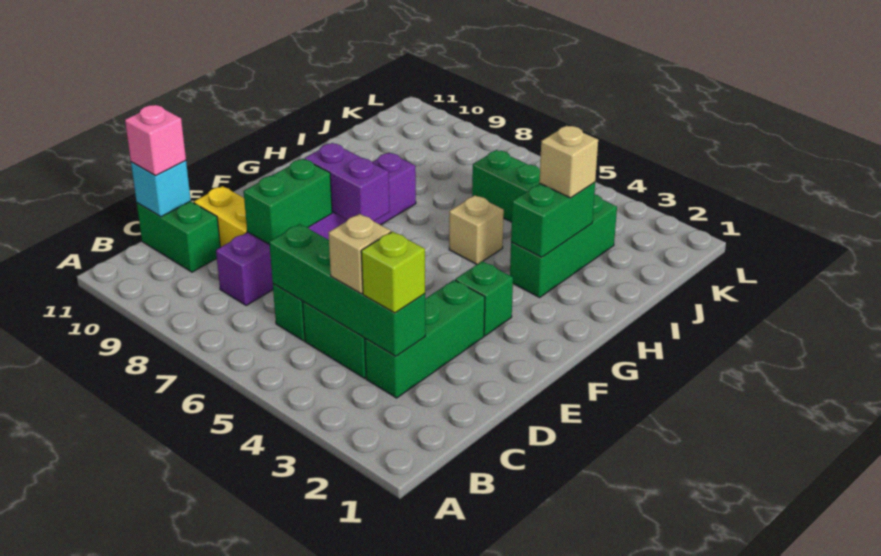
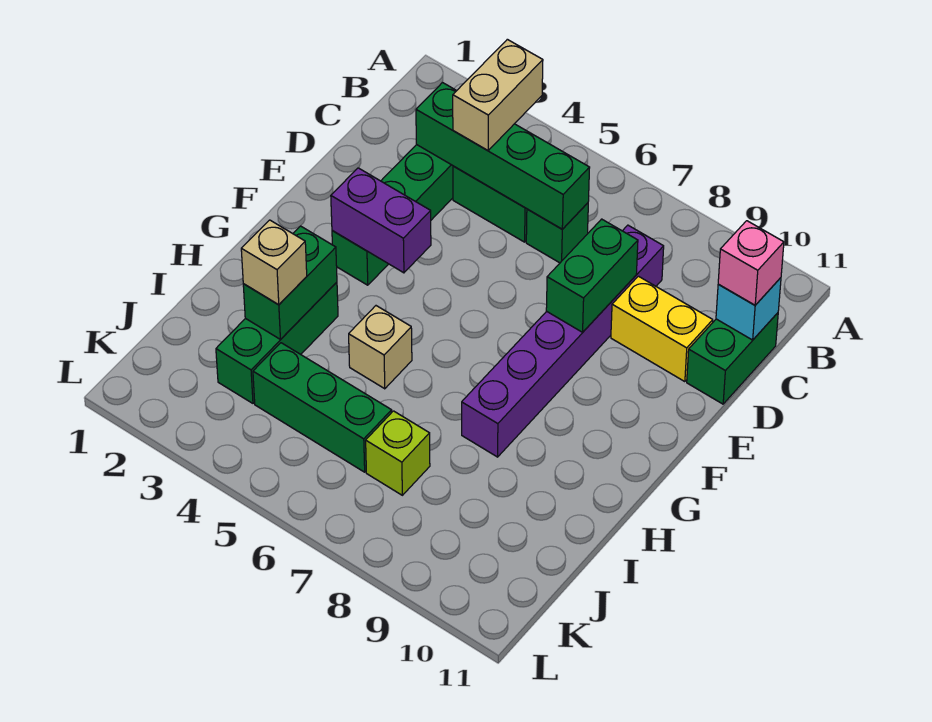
lime 1x1 brick [361,232,425,313] -> lime 1x1 brick moved to [366,411,430,495]
tan 1x1 brick [328,214,391,294] -> tan 1x2 brick [453,39,543,151]
green 1x2 brick [137,201,220,272] -> green 1x2 brick turned to [687,313,778,404]
purple 1x2 brick [305,143,390,221] -> purple 1x2 brick moved to [331,168,431,273]

